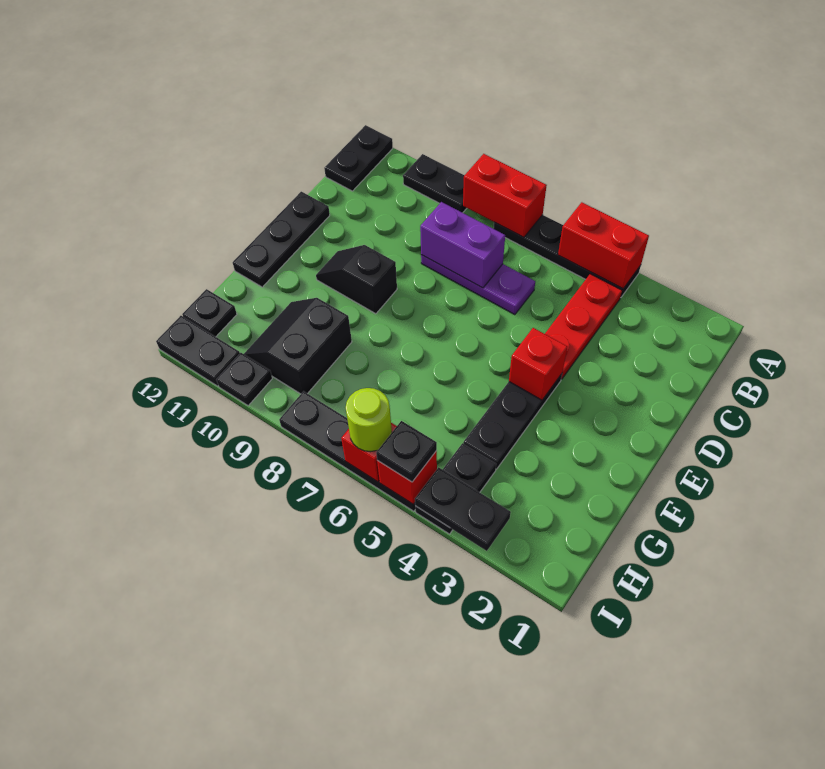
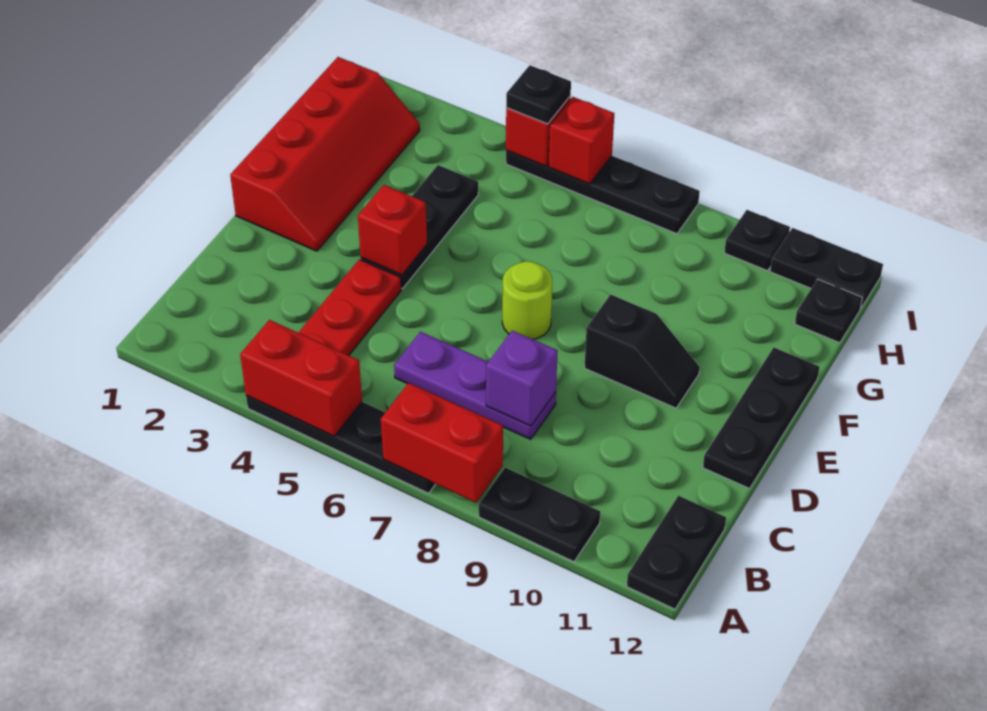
purple 1x2 brick [420,202,505,288] -> purple 1x1 brick [486,331,558,426]
none -> red 2x4 slope [230,57,420,251]
black 2x2 slope [244,298,352,394] -> none
black 1x2 plate [415,443,496,534] -> none
black 1x2 plate [415,467,511,551] -> none
lime 1x1 round brick [346,388,392,452] -> lime 1x1 round brick moved to [502,261,552,339]

